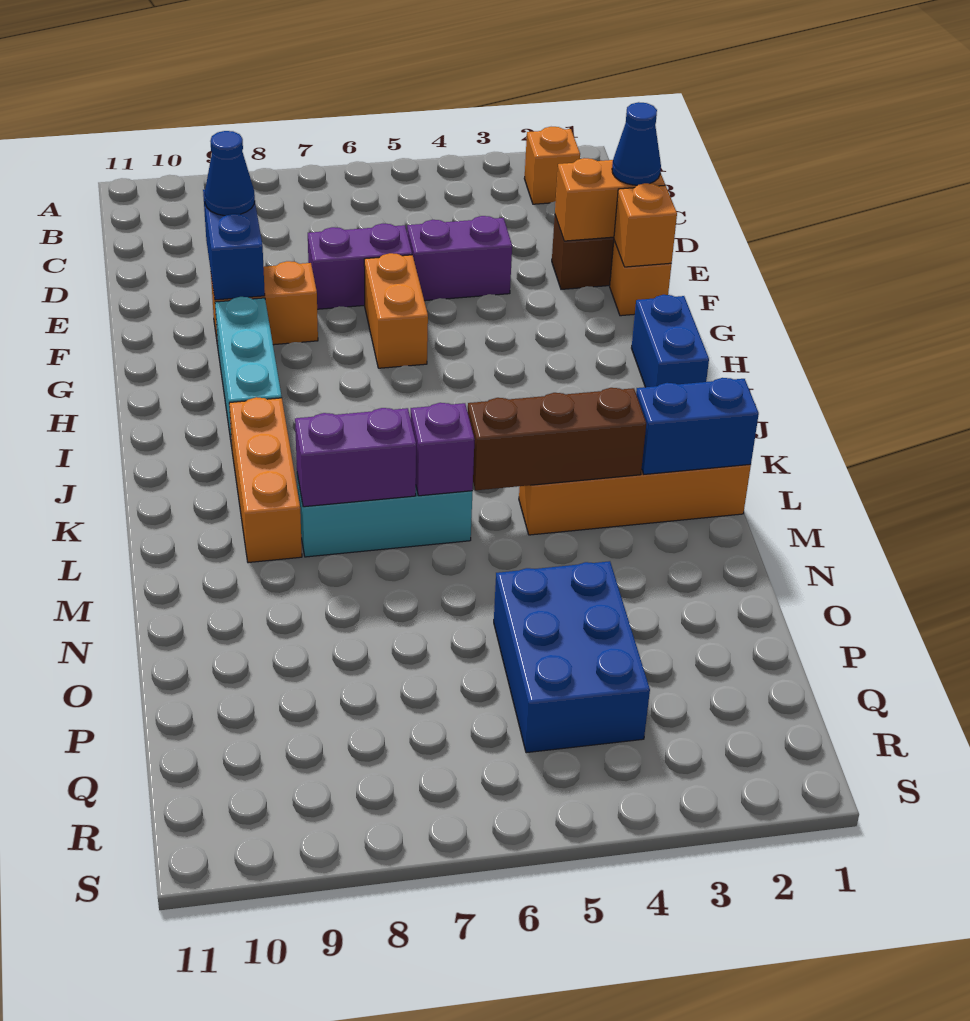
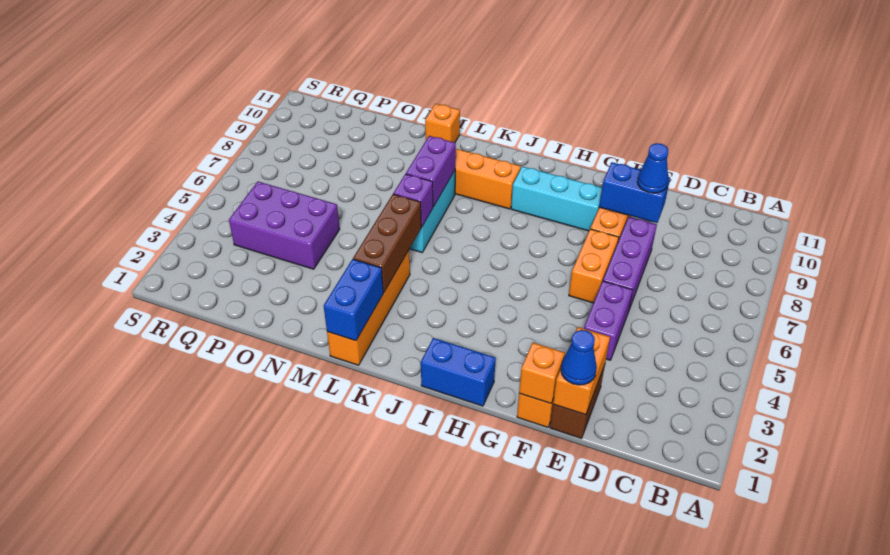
orange 1x1 brick [524,127,580,204] -> orange 1x1 brick moved to [425,104,460,143]
purple 1x2 brick [308,223,412,309] -> purple 1x3 brick [603,217,657,310]
orange 1x2 brick [364,253,428,368] -> orange 1x2 brick turned to [569,229,619,303]
blue 2x3 brick [494,561,650,753] -> purple 2x3 brick [229,182,340,269]

